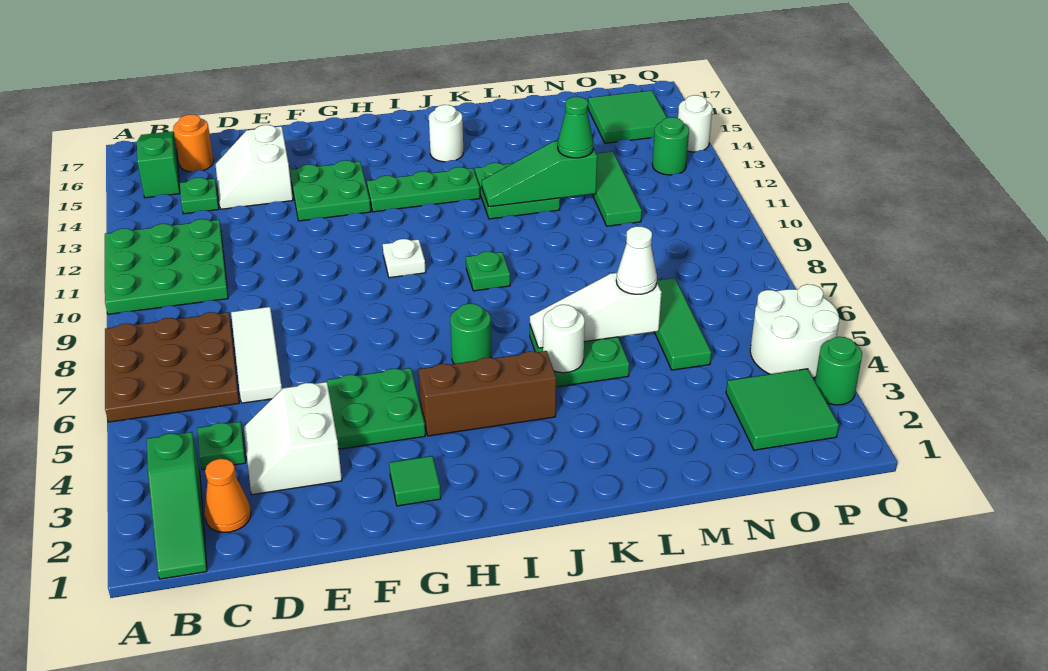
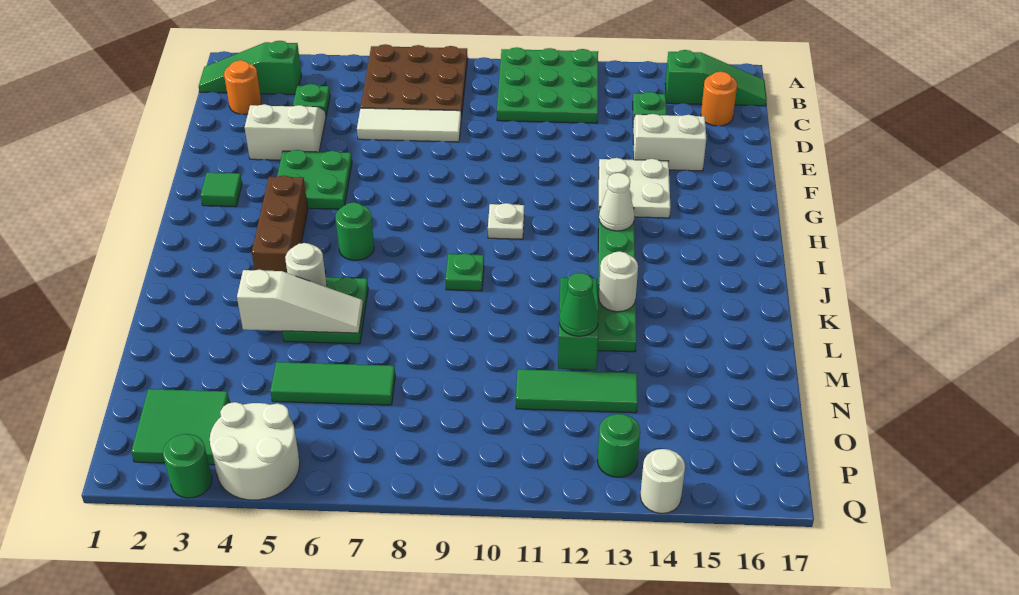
orange 1x1 cone [204,459,251,532] -> orange 1x1 round brick [224,60,261,115]
green 2x2 plate [290,160,371,221] -> white 2x2 plate [599,158,671,218]
white 1x1 round brick [429,105,463,162] -> white 1x1 round brick moved to [599,251,638,312]
white 1x3 slope [530,273,662,348] -> white 1x3 slope turned to [237,270,363,333]
white 1x1 cone [616,226,657,294] -> white 1x1 cone moved to [599,173,635,231]
green 2x2 tile [588,90,667,143] -> none

